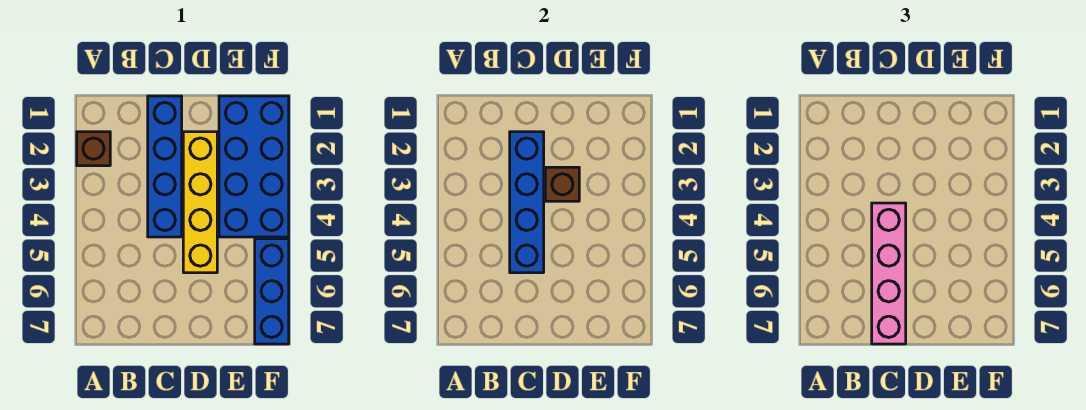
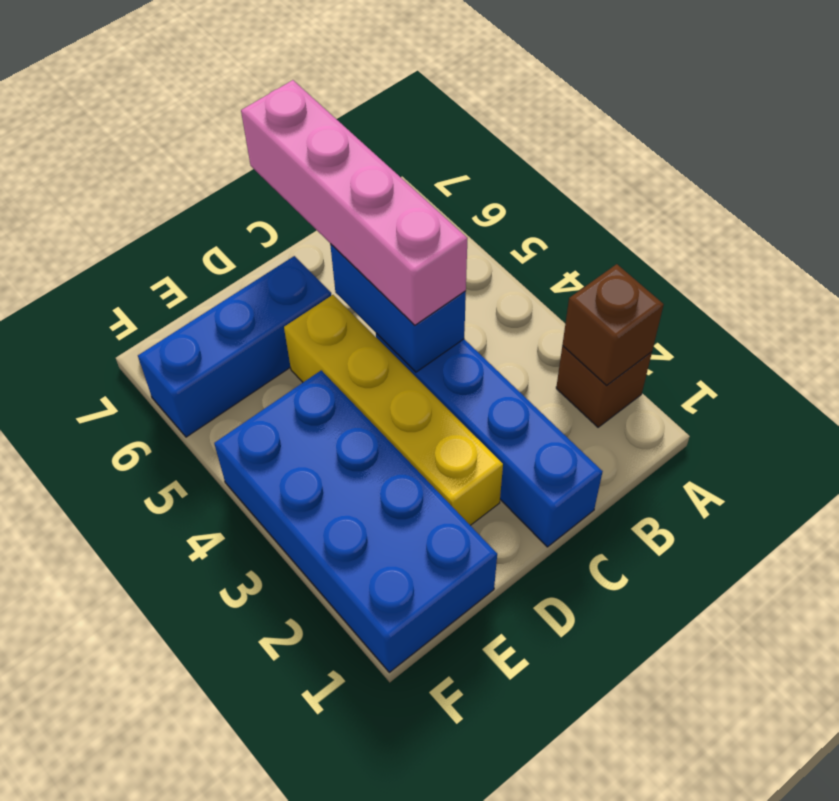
blue 1x4 brick [510,132,544,273] -> blue 1x2 brick [330,244,466,372]
brown 1x1 brick [545,167,579,201] -> brown 1x1 brick moved to [562,264,664,385]
blue 1x3 brick [255,239,289,344] -> blue 1x3 brick turned to [138,256,331,437]

